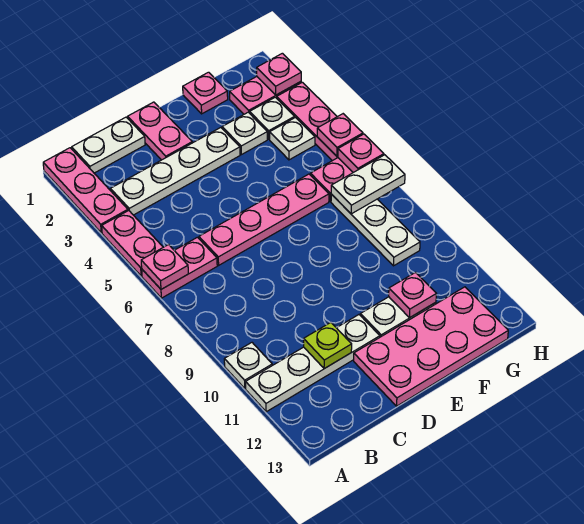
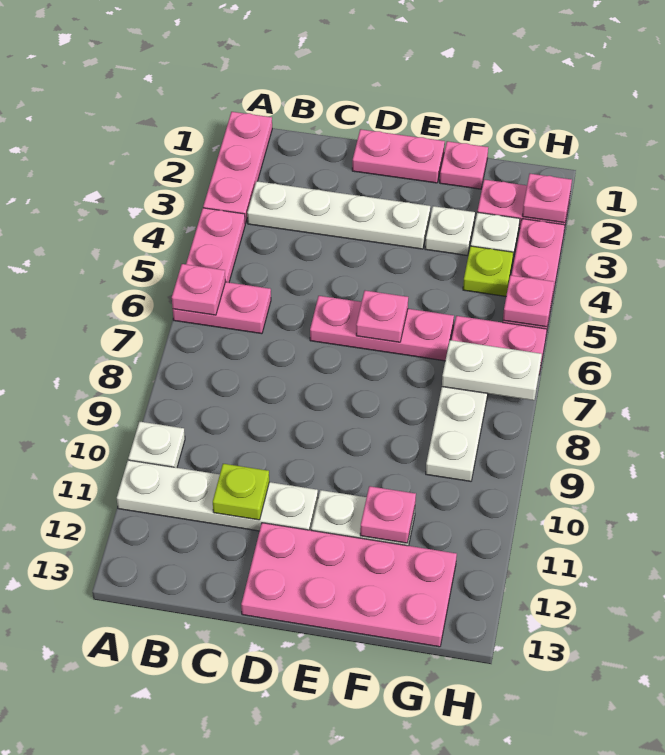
white 1x2 plate [72,117,145,173] -> none
pink 1x4 plate [199,174,329,265] -> pink 1x3 plate [310,296,454,361]
pink 1x2 plate [128,102,192,160] -> pink 1x2 plate turned to [352,129,445,183]
white 1x1 plate [270,118,315,160] -> lime 1x1 plate [463,246,513,296]
pink 1x1 plate [338,134,384,173] -> pink 1x1 plate moved to [356,291,408,342]

